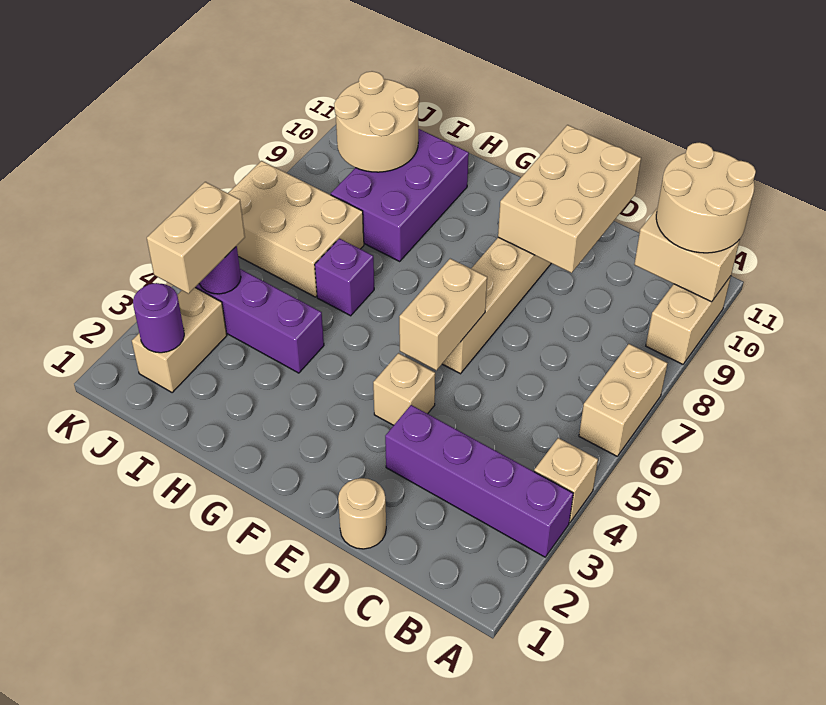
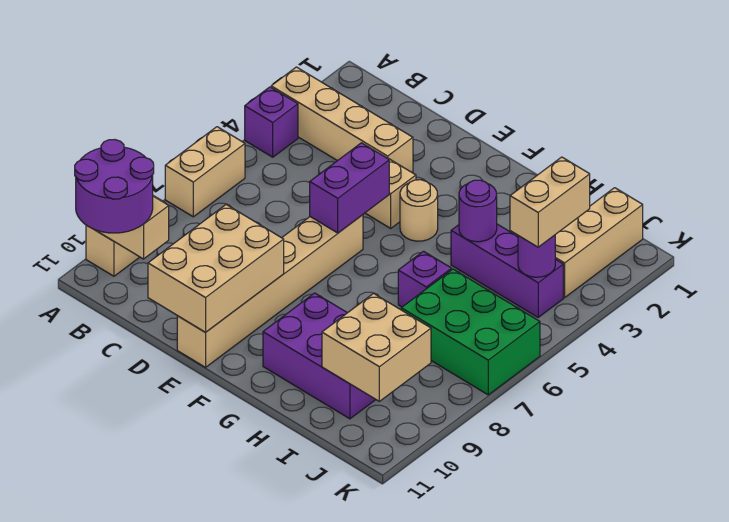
purple 1x4 brick [385,405,573,557] -> tan 1x4 brick [271,67,413,172]
tan 1x1 brick [534,438,598,522] -> purple 1x1 brick [245,87,298,157]
tan 2x2 round brick [656,142,756,253] -> purple 2x2 round brick [75,140,154,233]
tan 1x1 round brick [338,478,386,549] -> tan 1x1 round brick moved to [400,180,438,241]
tan 1x2 brick [399,259,487,370] -> purple 1x2 brick [310,143,389,233]
purple 2x3 brick [331,129,469,261] -> purple 2x3 brick turned to [263,293,376,419]
tan 2x3 brick [228,161,364,297] -> green 2x3 brick [401,269,540,395]
tan 2x2 round brick [334,71,419,172] -> tan 2x2 brick [322,294,431,401]
tan 1x2 brick [132,288,227,393] -> tan 1x3 brick [555,188,643,298]
purple 1x1 round brick [133,283,184,353] -> purple 1x1 round brick moved to [459,180,497,242]

